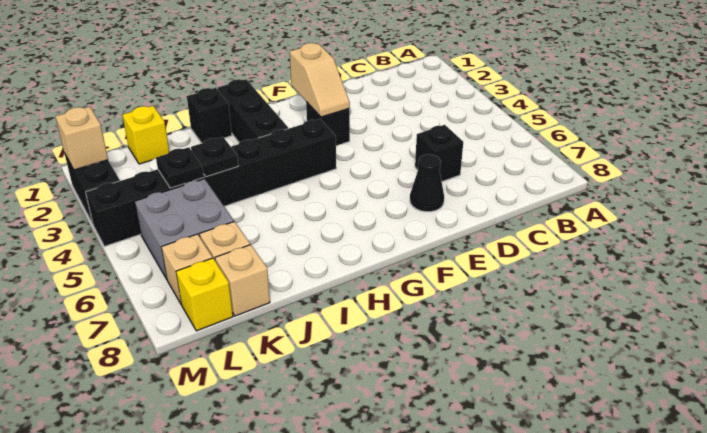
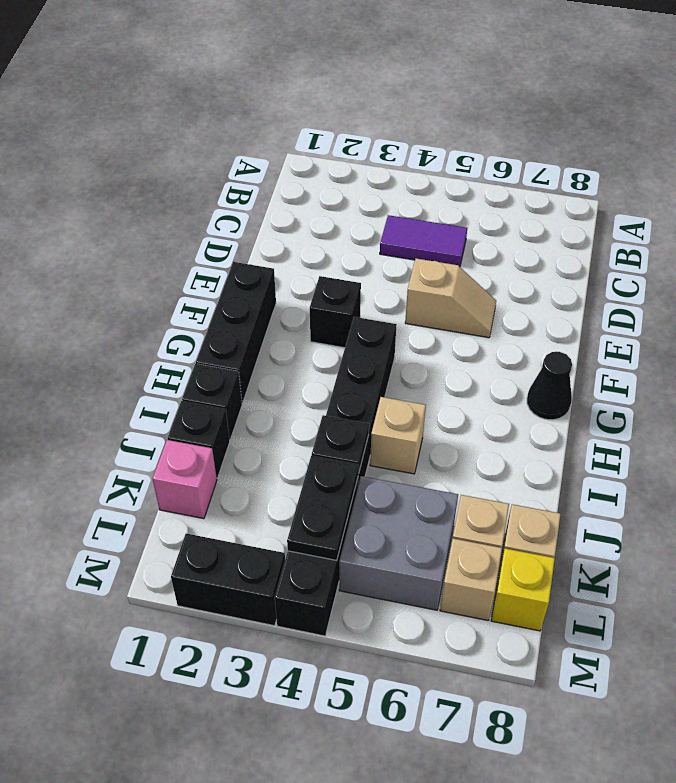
none -> purple 1x2 tile [380,215,467,267]
black 1x1 brick [415,125,463,181] -> black 1x1 brick moved to [168,401,230,478]
black 1x1 cone [410,154,444,212] -> black 1x1 cone moved to [527,352,572,420]
tan 1x2 slope [290,43,350,117] -> tan 1x2 slope moved to [405,258,496,338]
black 1x3 brick [218,79,289,142] -> black 1x3 brick turned to [196,262,276,403]
yellow 1x1 brick [122,106,169,164] -> pink 1x1 brick [153,440,217,519]
black 1x1 plate [156,147,204,188] -> black 1x2 plate [287,456,359,560]
tan 1x1 brick [55,107,108,170] -> tan 1x1 brick moved to [370,397,426,474]

